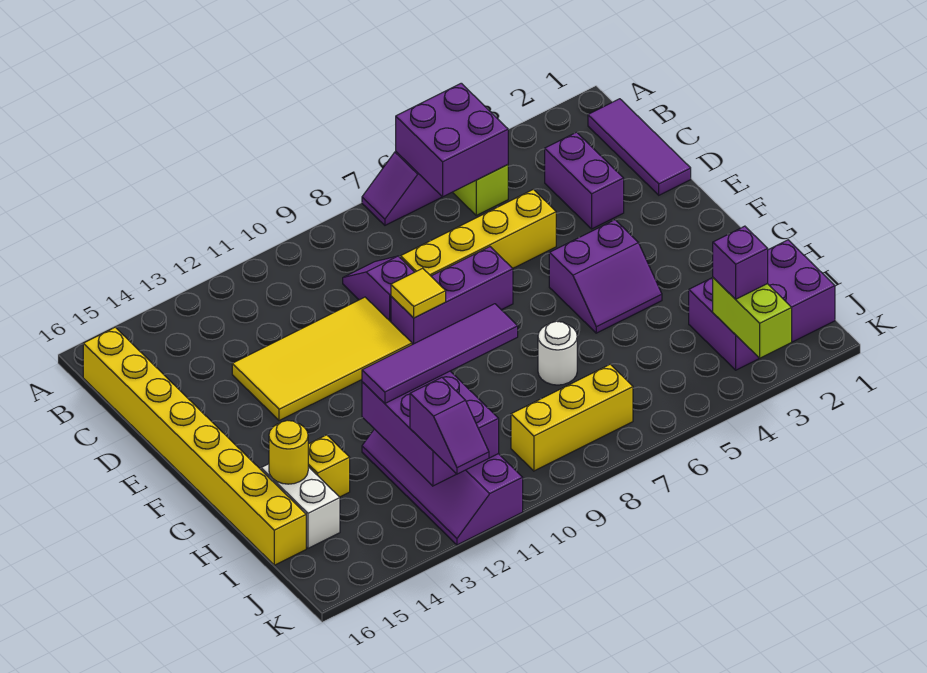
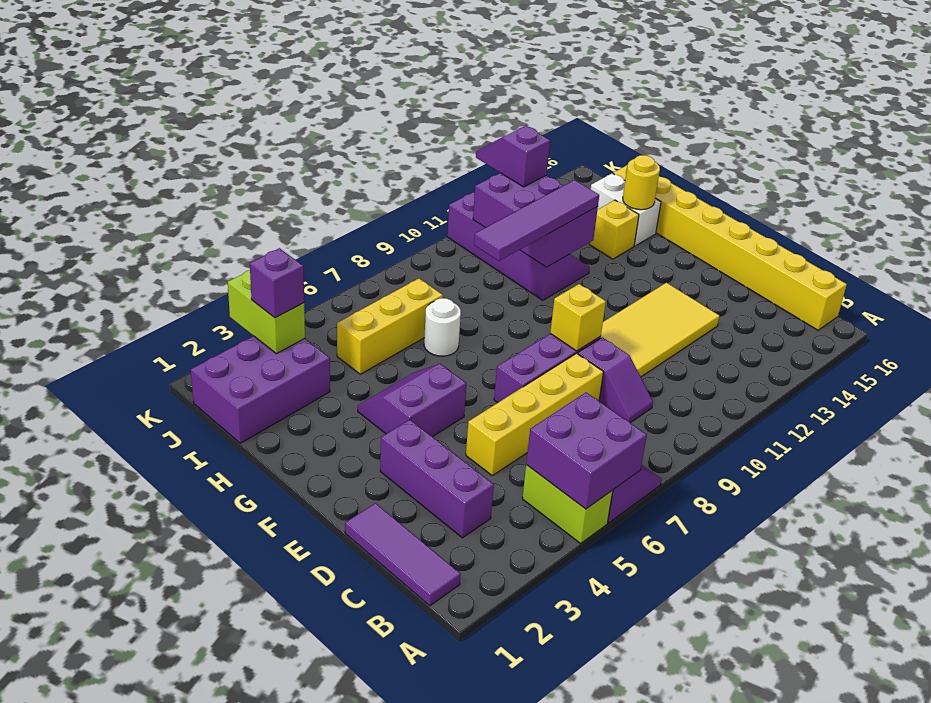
purple 1x2 brick [545,132,624,229] -> purple 1x3 brick [380,420,494,538]
yellow 1x1 tile [391,268,446,318] -> yellow 1x1 brick [550,284,606,351]
yellow 1x3 brick [511,364,633,471] -> yellow 1x3 brick moved to [337,278,443,374]

